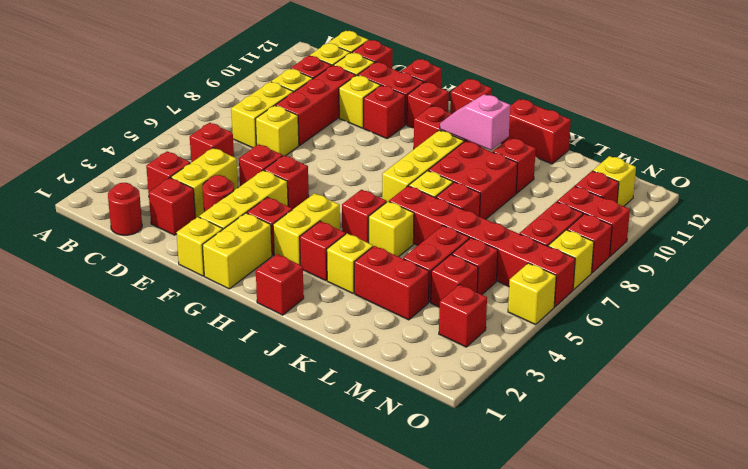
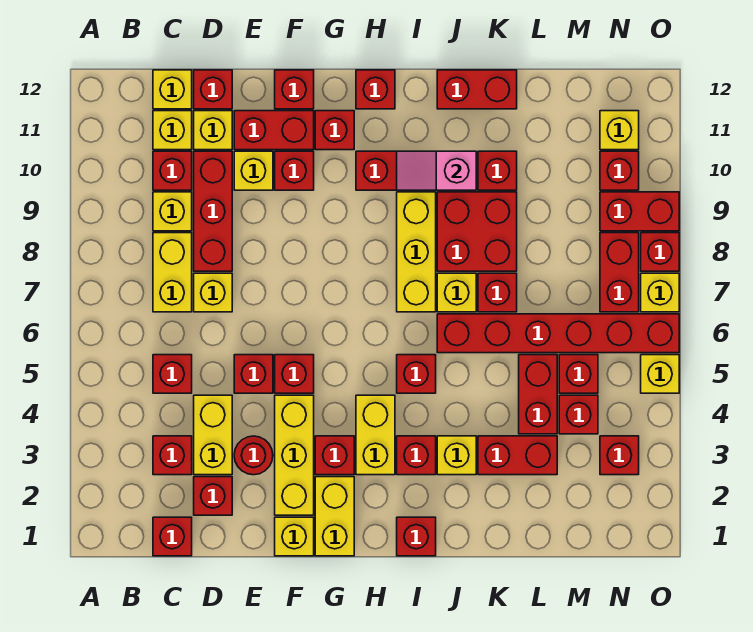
red 1x1 round brick [108,183,142,235] -> red 1x1 brick [153,517,192,556]
yellow 1x1 brick [369,201,414,257] -> none

